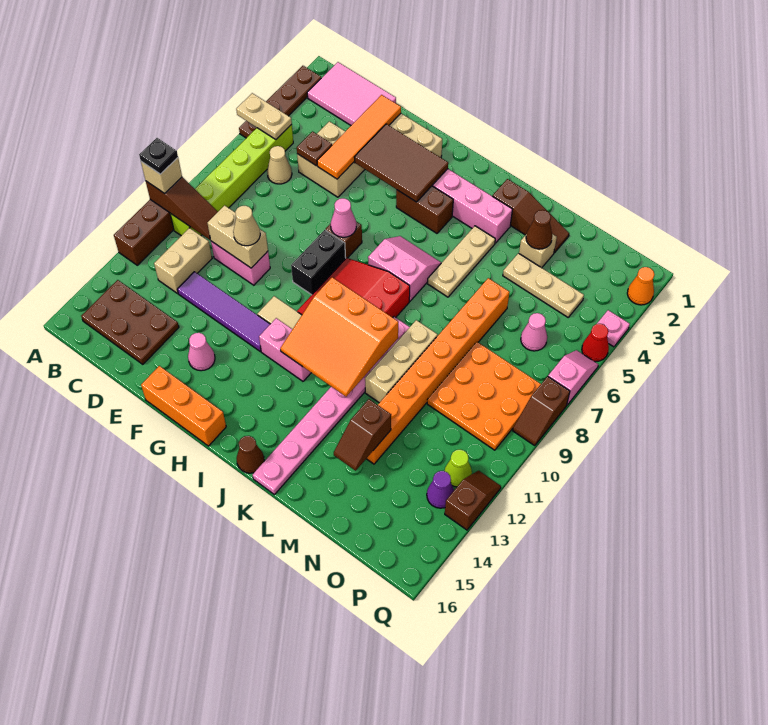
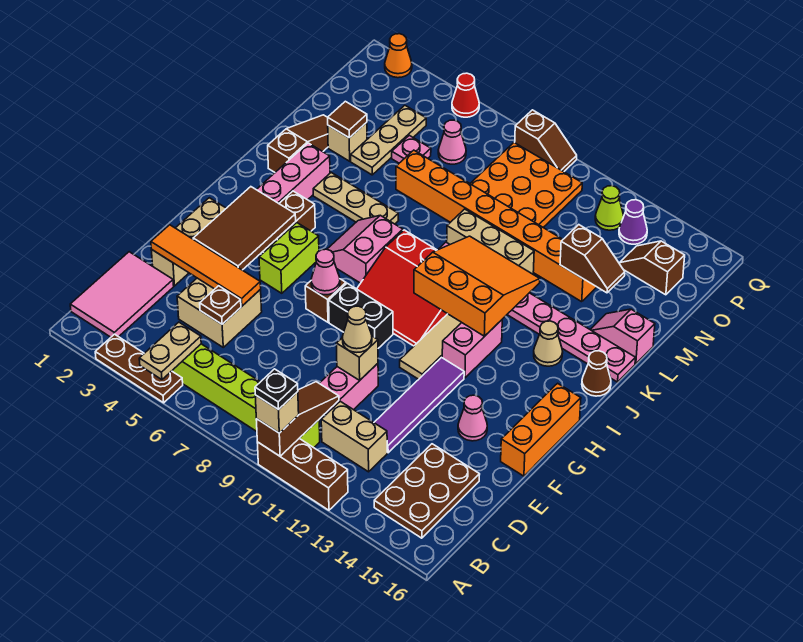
brown 1x4 plate [239,66,321,138] -> brown 1x3 plate [95,334,183,403]
tan 1x1 cone [267,146,292,184] -> tan 1x1 cone moved to [534,321,563,366]
tan 1x2 brick [207,205,268,268] -> tan 1x1 brick [336,336,378,380]
none -> lime 1x2 brick [259,223,319,293]
orange 3x3 slope [280,277,398,397] -> orange 3x3 slope turned to [414,236,540,336]
brown 1x1 cone [526,210,552,249] -> brown 1x1 tile [328,101,367,138]
pink 1x1 plate [597,310,630,347] -> pink 1x1 plate moved to [392,135,431,163]
pink 1x2 slope [548,350,598,405] -> pink 1x2 slope moved to [590,309,655,364]
brown 1x2 slope [445,471,501,530] -> brown 1x2 slope moved to [619,241,685,295]

